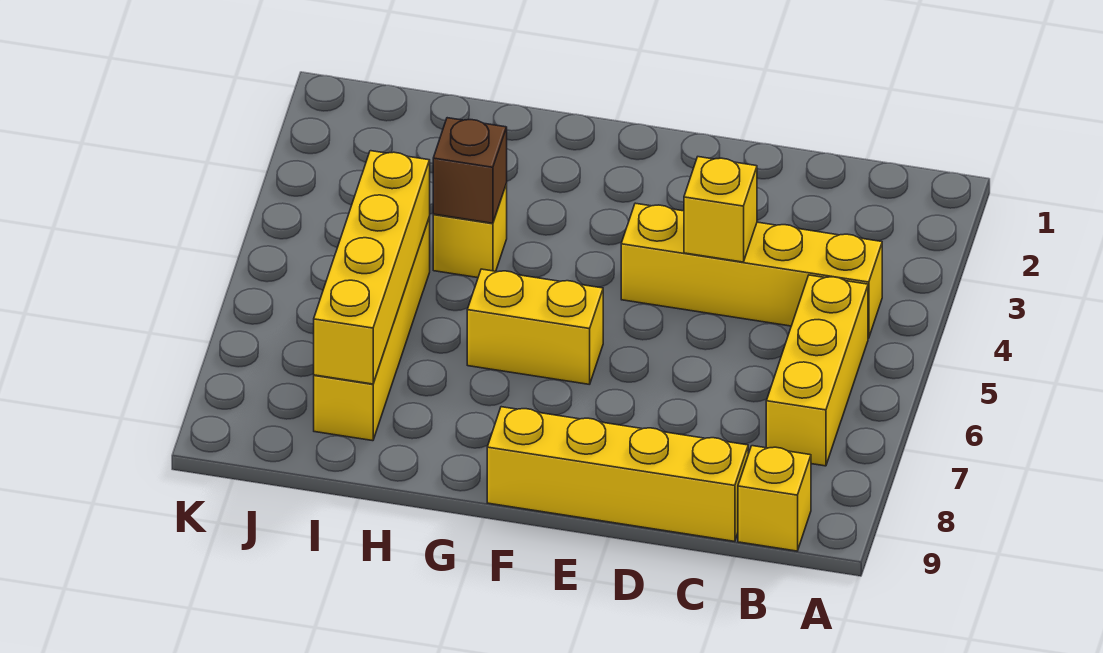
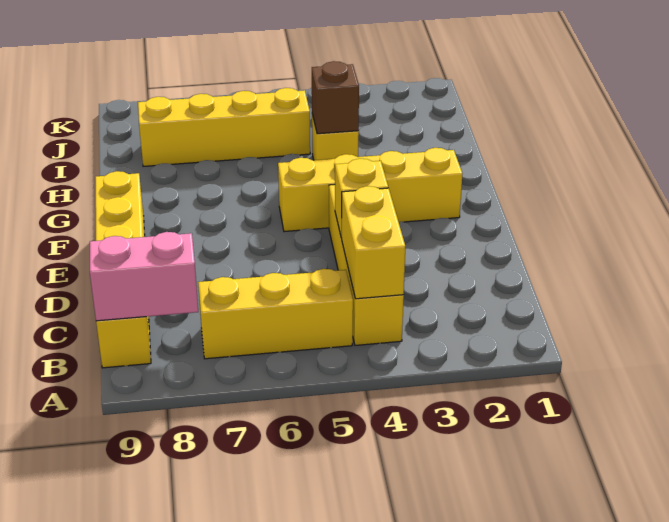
none -> pink 1x2 brick [90,232,198,321]
yellow 1x2 brick [467,269,603,385] -> yellow 1x2 brick moved to [342,186,405,299]
yellow 1x4 brick [314,151,430,384] -> yellow 1x4 brick moved to [278,148,463,232]

